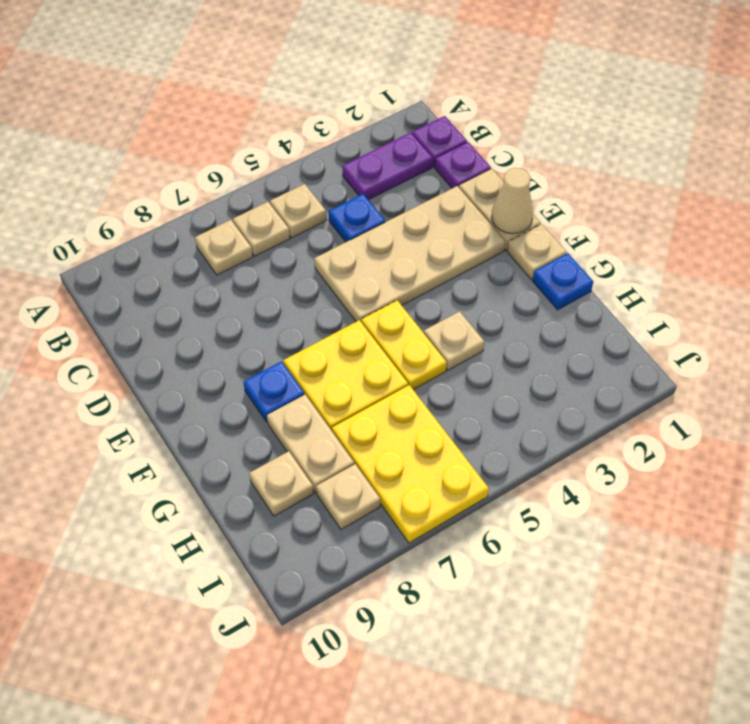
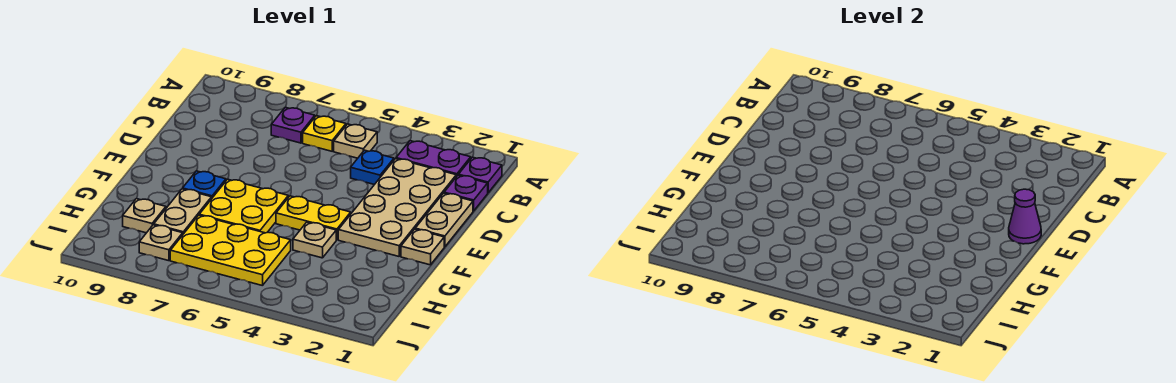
tan 1x1 plate [233,202,290,256] -> yellow 1x1 plate [303,116,346,151]
tan 1x1 plate [195,220,253,275] -> purple 1x1 plate [271,107,315,143]
tan 2x4 plate [314,186,505,322] -> tan 2x4 plate turned to [338,159,456,256]
tan 1x1 cone [492,168,533,234] -> purple 1x1 cone [1009,189,1041,244]
yellow 1x2 plate [361,300,447,390] -> yellow 1x2 plate turned to [276,196,351,240]
blue 1x1 plate [533,253,593,310] -> none
yellow 2x3 plate [332,385,489,543] -> yellow 2x3 plate turned to [170,215,291,286]

